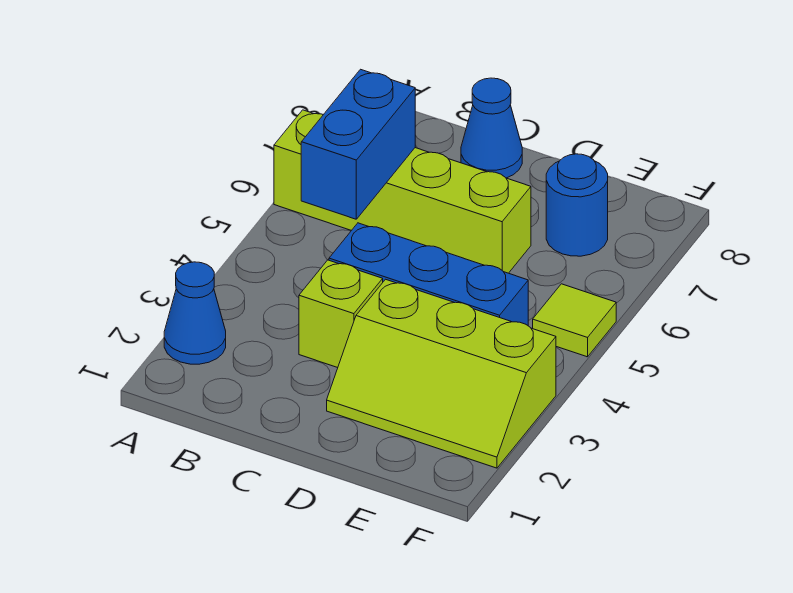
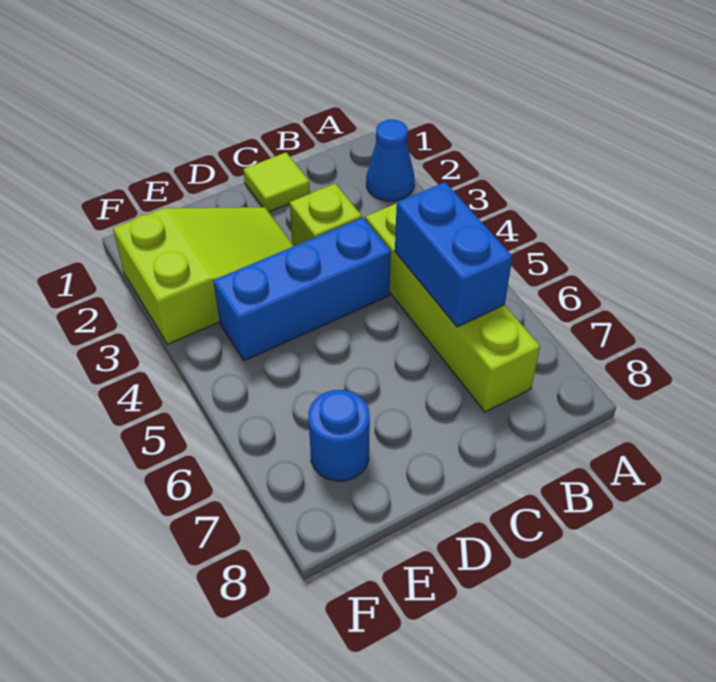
lime 1x4 brick [274,110,531,273] -> lime 1x4 brick turned to [365,203,540,412]
blue 1x1 cone [461,78,522,178] -> none
lime 2x3 slope [327,279,556,468] -> lime 2x3 slope turned to [113,207,294,345]
lime 1x1 tile [533,284,616,357] -> lime 1x1 tile moved to [243,152,310,212]

